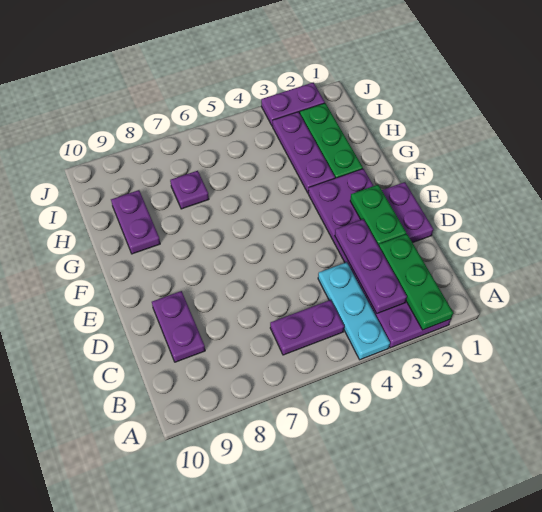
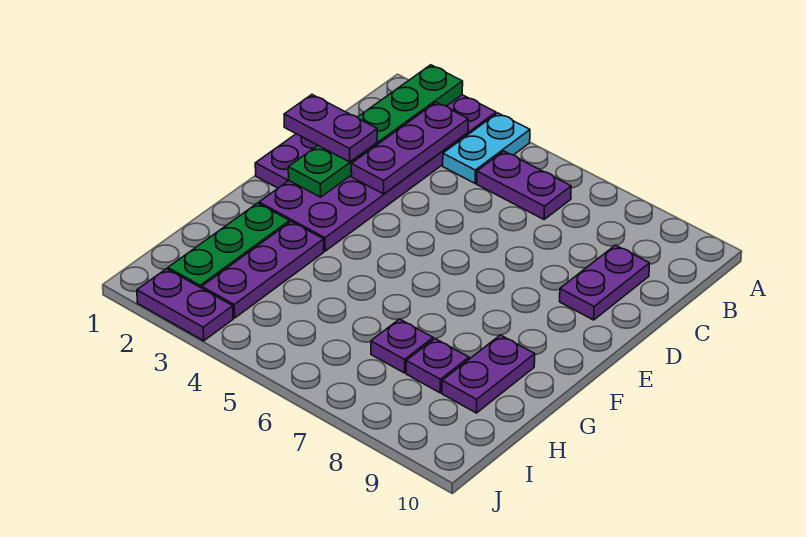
cyan 1x3 plate [318,262,390,360] -> cyan 1x2 plate [443,113,530,183]
none -> purple 1x2 plate [284,95,377,162]
none -> purple 1x1 plate [406,339,469,393]

